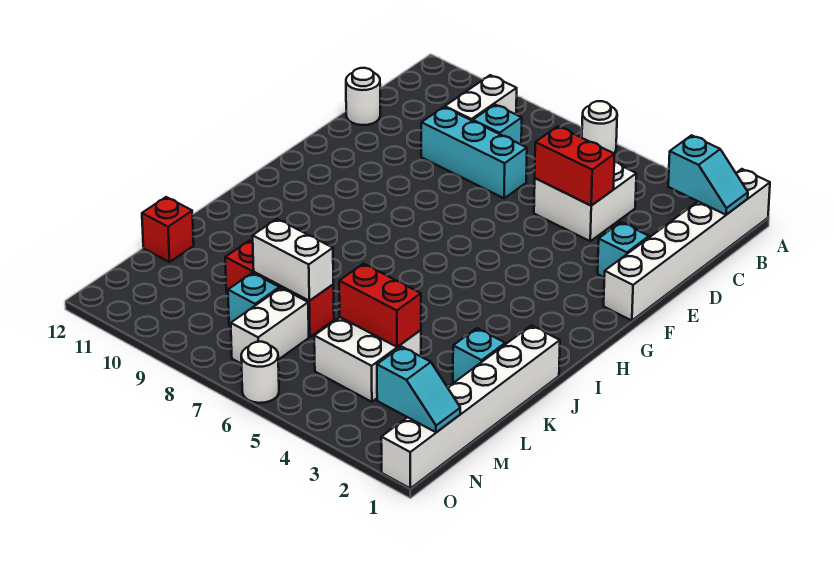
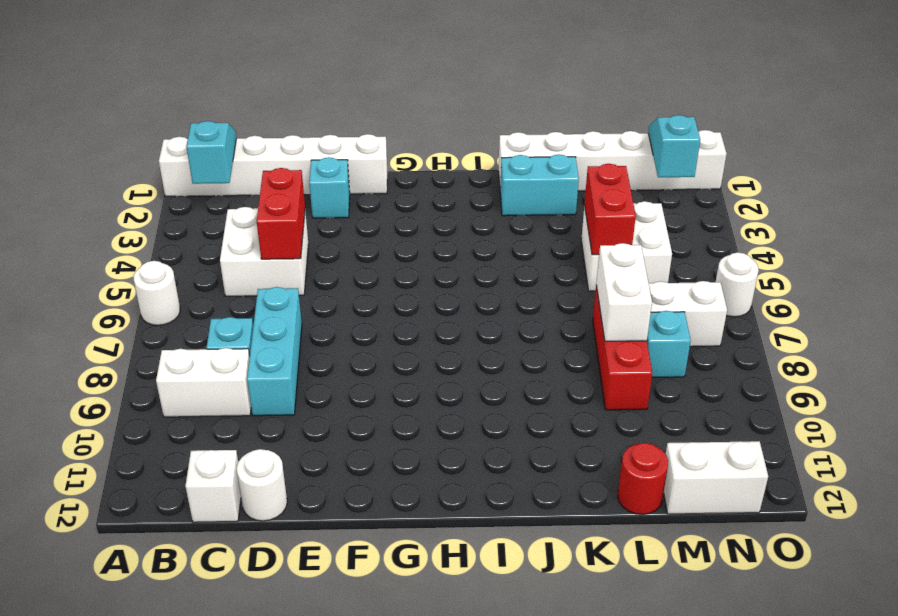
none -> white 1x1 brick [185,450,241,522]
cyan 1x1 brick [453,328,505,382] -> cyan 1x2 brick [500,154,579,216]
red 1x1 brick [142,197,194,262] -> red 1x1 round brick [618,443,668,515]
none -> white 1x2 brick [664,441,768,514]

